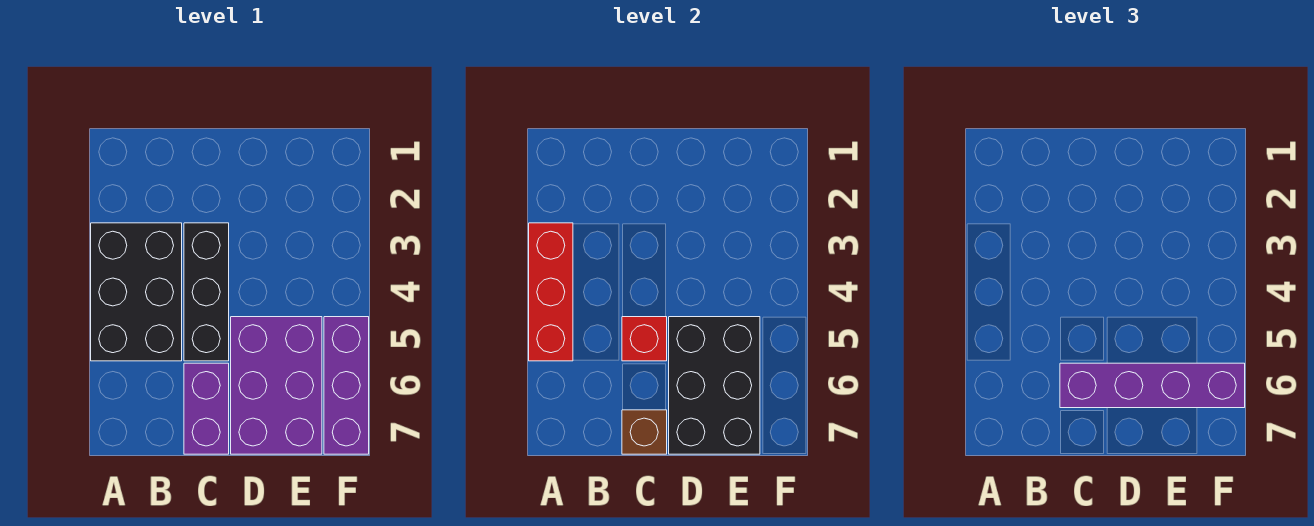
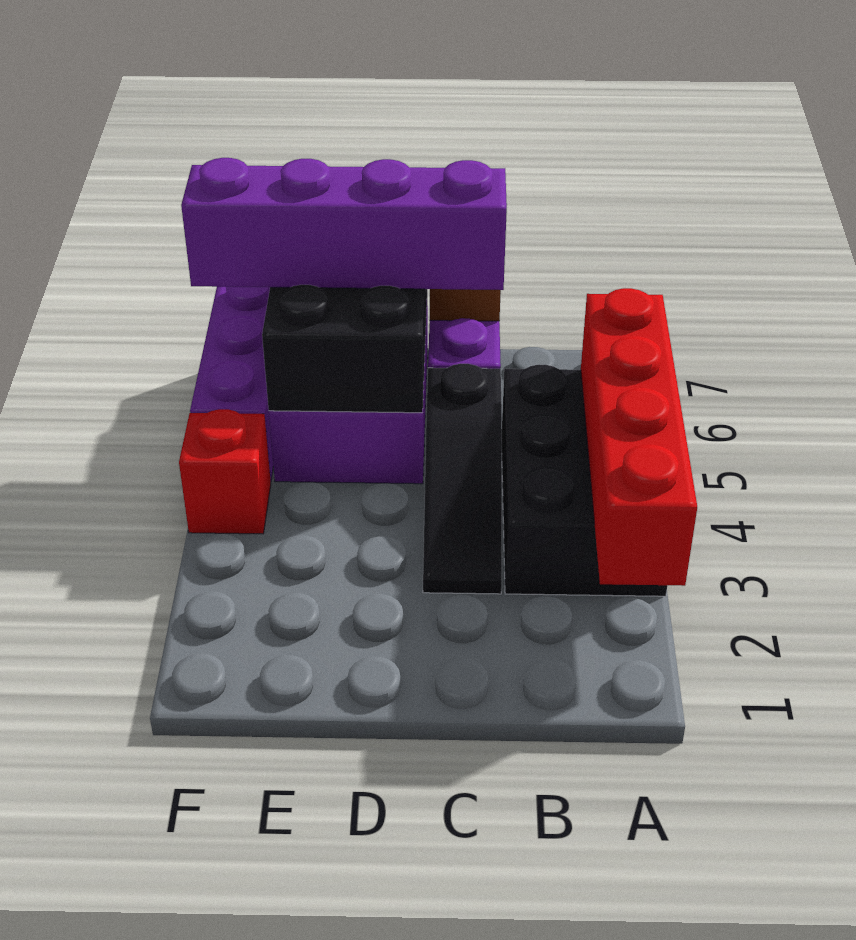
red 1x3 brick [529,223,573,361] -> red 1x4 brick [581,288,697,586]
black 1x3 brick [184,223,229,361] -> black 1x3 slope [423,364,502,594]
red 1x1 brick [622,317,667,361] -> red 1x1 brick moved to [179,409,271,534]

